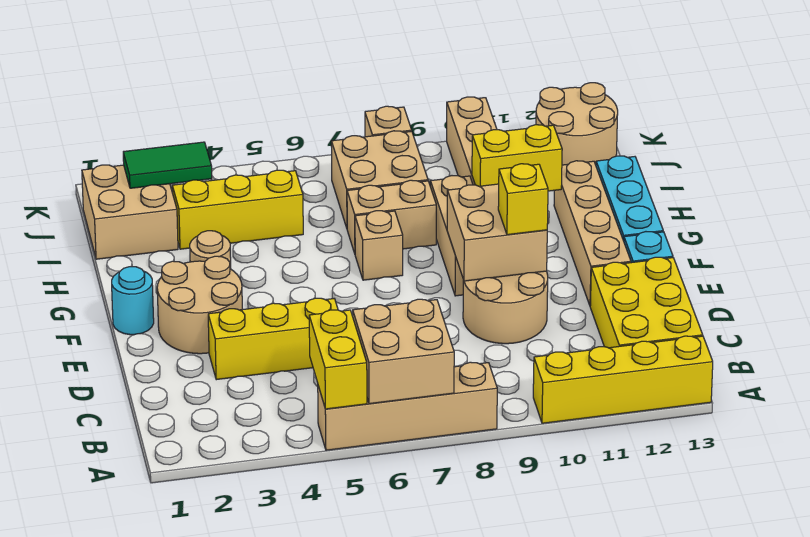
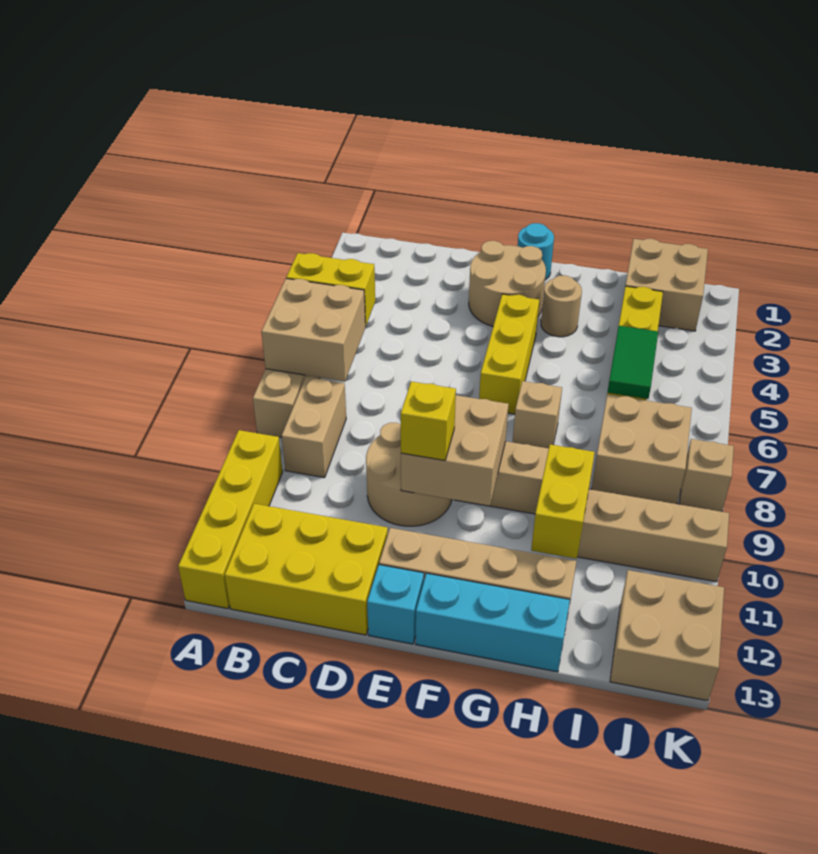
yellow 1x3 brick [208,298,338,380] -> yellow 1x3 brick moved to [479,294,539,414]
tan 1x2 brick [347,180,436,253] -> tan 1x2 brick moved to [282,377,346,478]
green 1x2 tile [123,142,212,188] -> green 1x2 tile moved to [607,326,658,399]
tan 2x2 round brick [536,83,618,165] -> tan 2x2 brick [610,570,724,701]

